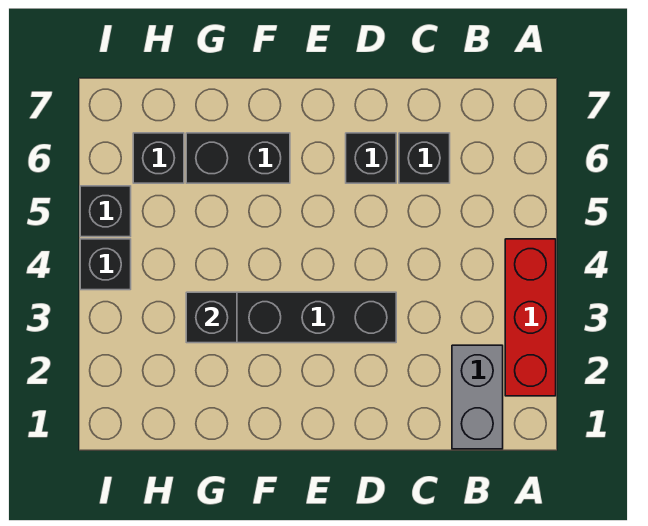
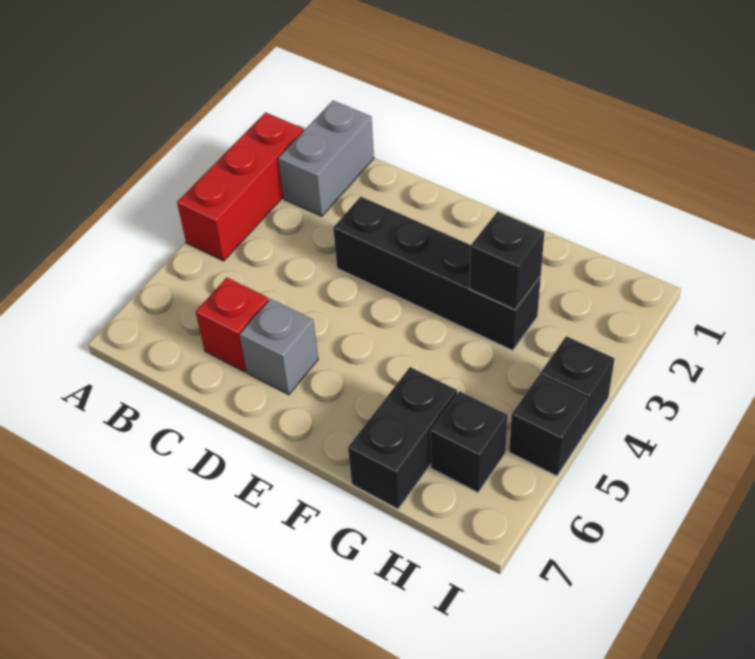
black 1x1 brick [399,133,450,183] -> red 1x1 brick [196,278,269,372]
black 1x1 brick [346,133,396,183] -> grey 1x1 brick [240,299,318,395]
black 1x2 brick [186,133,290,183] -> black 1x2 brick turned to [348,367,457,509]

